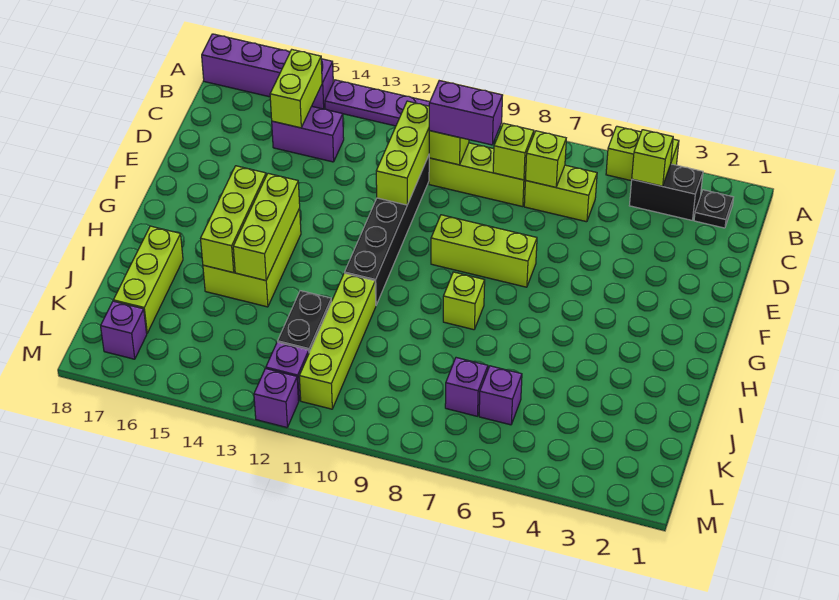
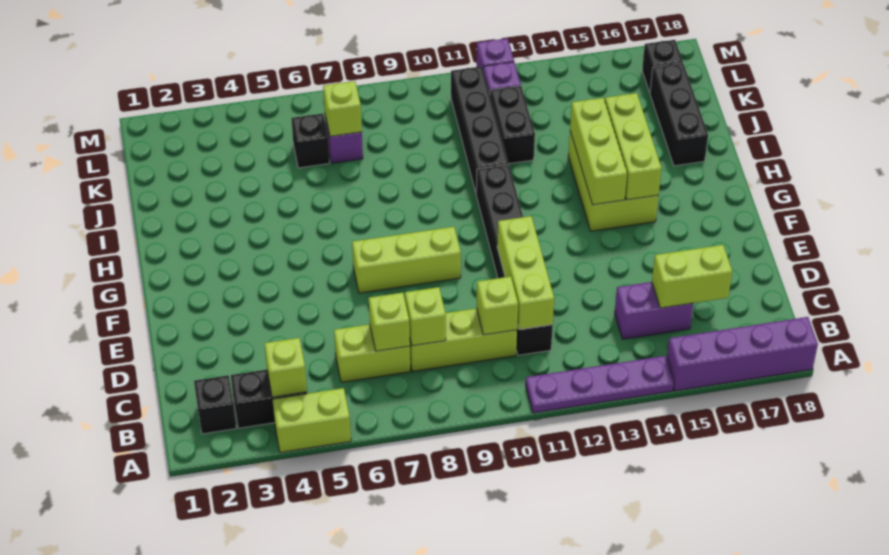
black 1x1 plate [694,190,734,228] -> black 1x1 brick [194,375,236,434]
lime 1x2 brick [270,50,322,128] -> lime 1x2 brick turned to [652,245,732,308]
purple 1x2 brick [429,81,503,145] -> none
lime 1x1 brick [443,272,485,330] -> lime 1x1 brick moved to [323,81,362,136]
lime 1x4 brick [299,273,376,409] -> black 1x4 brick [451,66,509,192]
lime 1x3 brick [113,226,183,333] -> black 1x3 brick [650,63,708,166]
purple 1x1 brick [479,366,522,425] -> black 1x1 brick [291,113,330,168]
purple 1x1 brick [101,301,147,359] -> black 1x1 brick [642,40,683,92]

